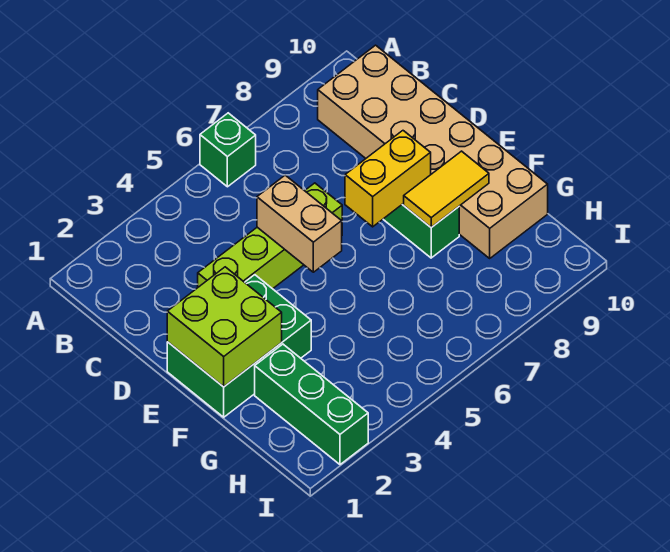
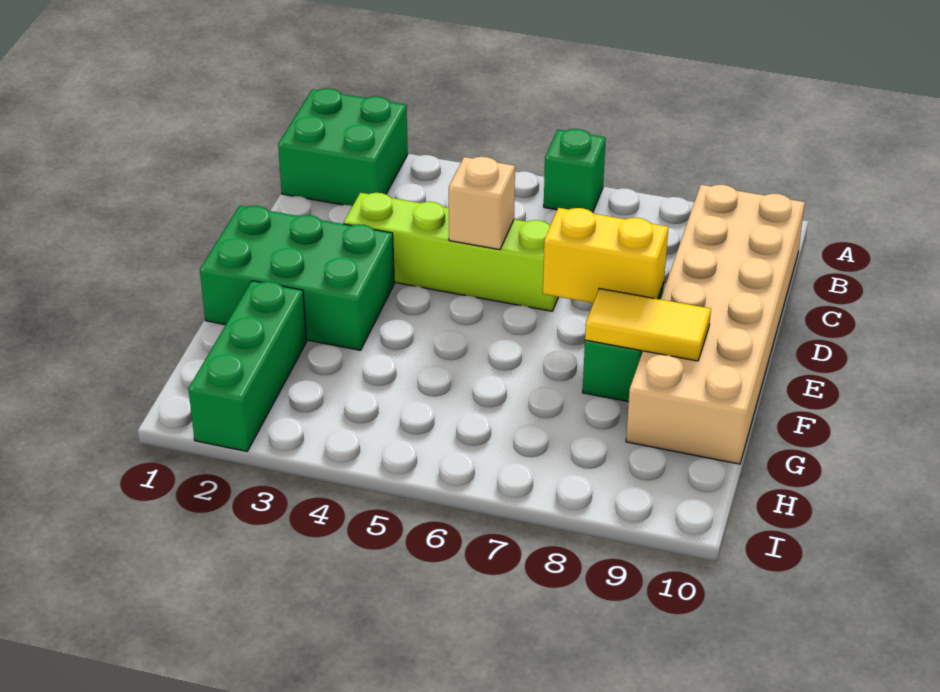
none -> green 2x2 brick [278,88,408,206]
tan 1x2 brick [257,175,342,272] -> tan 1x1 brick [449,157,515,250]
lime 2x2 brick [167,267,282,387] -> none

